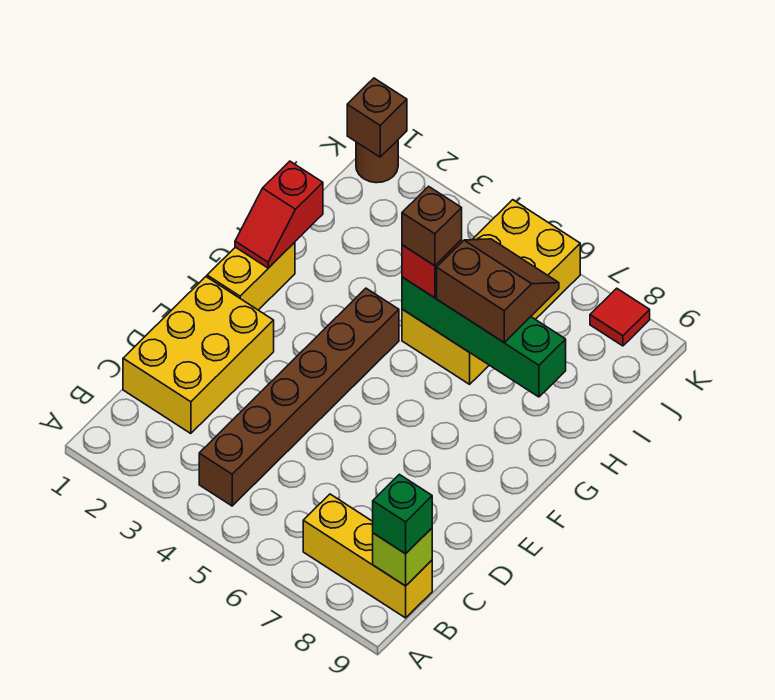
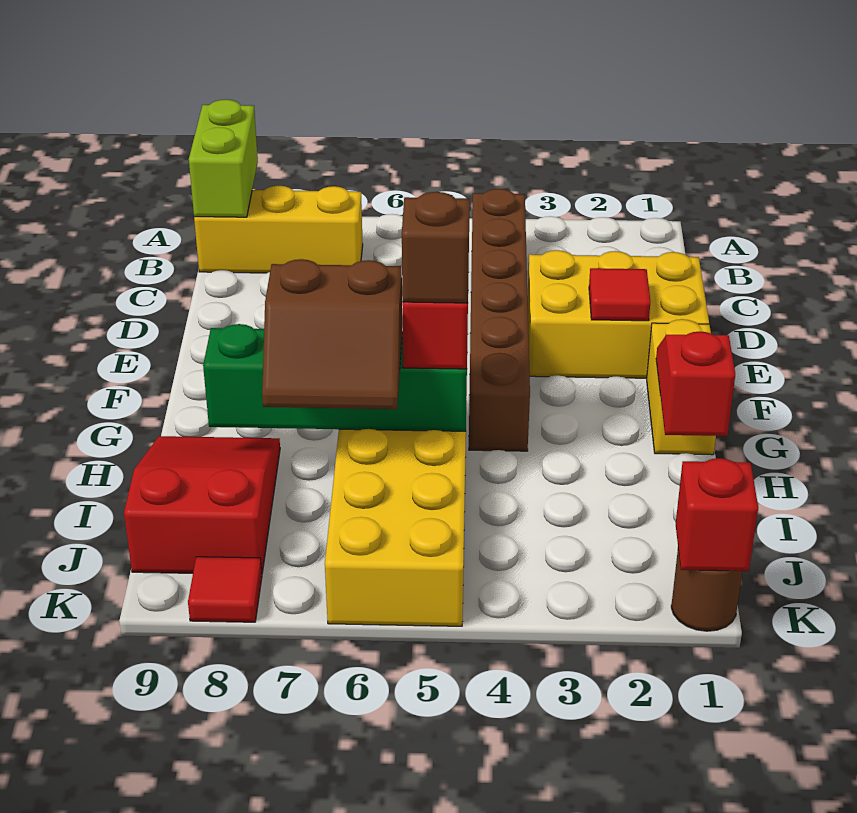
lime 1x1 brick [373,528,432,586] -> lime 1x2 brick [189,99,258,217]
green 1x1 brick [373,474,432,554] -> none
yellow 2x3 brick [123,277,274,434] -> yellow 2x3 brick turned to [528,250,709,378]
none -> red 1x1 tile [589,268,651,321]
none -> red 2x3 slope [124,436,280,573]
brown 1x1 brick [347,78,407,157] -> red 1x1 brick [676,458,758,571]

